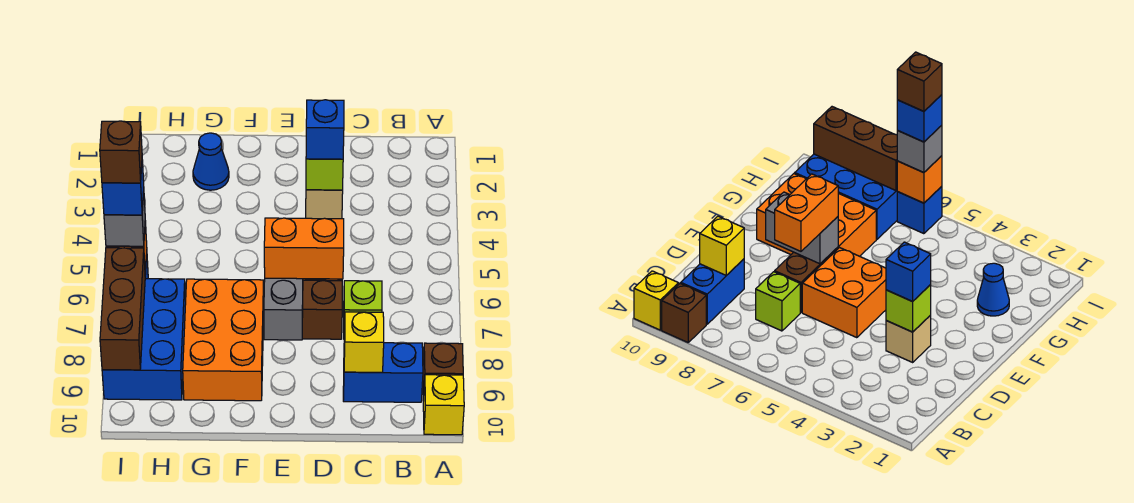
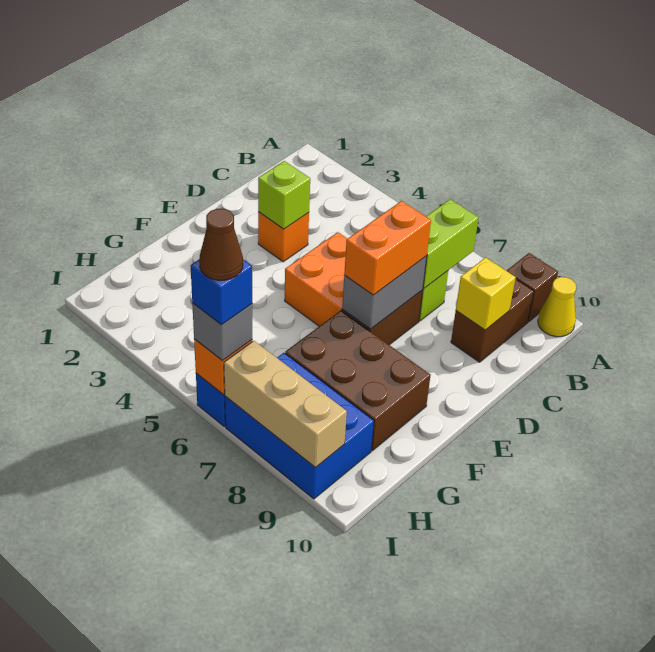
yellow 1x1 brick [423,375,464,435] -> yellow 1x1 cone [538,277,576,337]
none -> lime 1x2 brick [423,199,478,288]
blue 1x2 brick [343,343,423,402] -> brown 1x2 brick [451,279,534,362]
tan 1x1 brick [306,190,343,219] -> orange 1x1 brick [258,212,309,262]
blue 1x1 brick [306,100,344,159] -> none
grey 1x2 brick [264,278,303,340] -> grey 1x2 brick turned to [342,256,427,329]
orange 2x3 brick [183,279,264,401] -> brown 2x3 brick [285,311,431,451]
blue 1x1 cone [193,133,229,190] -> none
brown 1x1 brick [100,121,142,183] -> brown 1x1 cone [199,209,243,280]
brown 1x3 brick [100,248,145,370] -> tan 1x3 brick [224,341,347,468]

